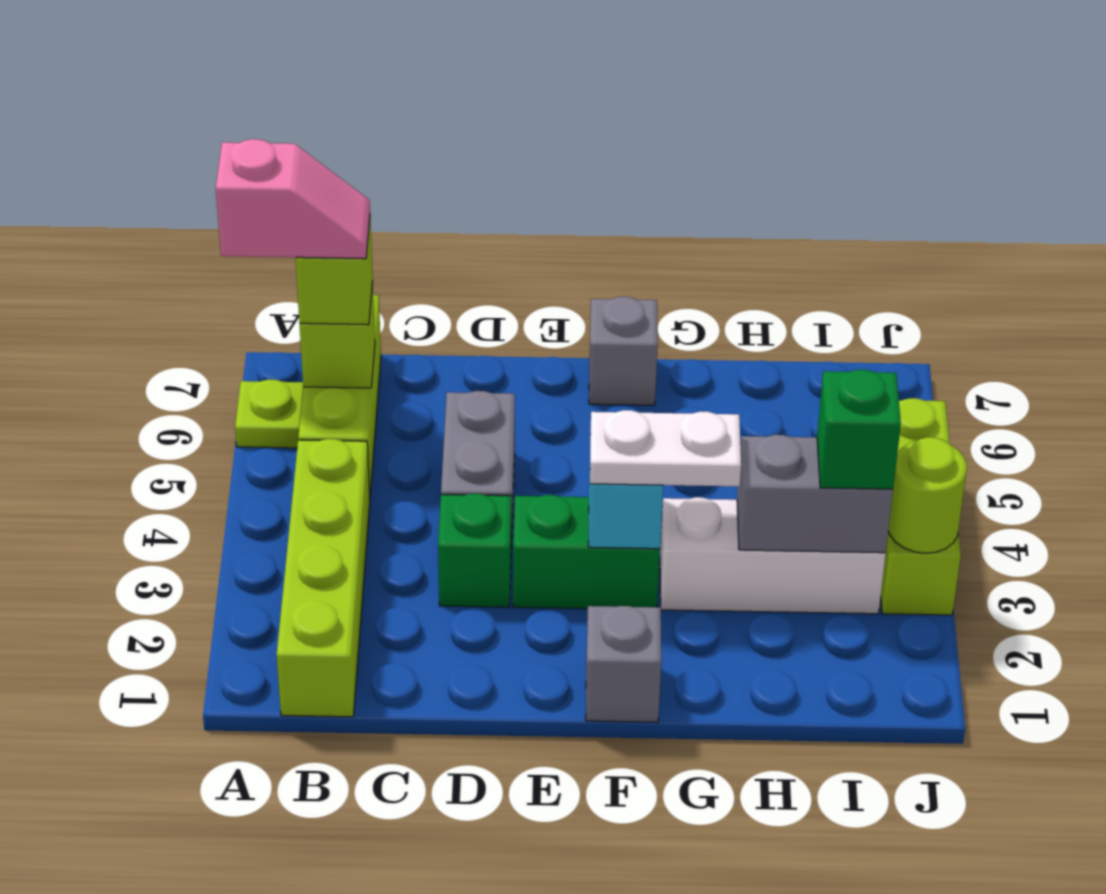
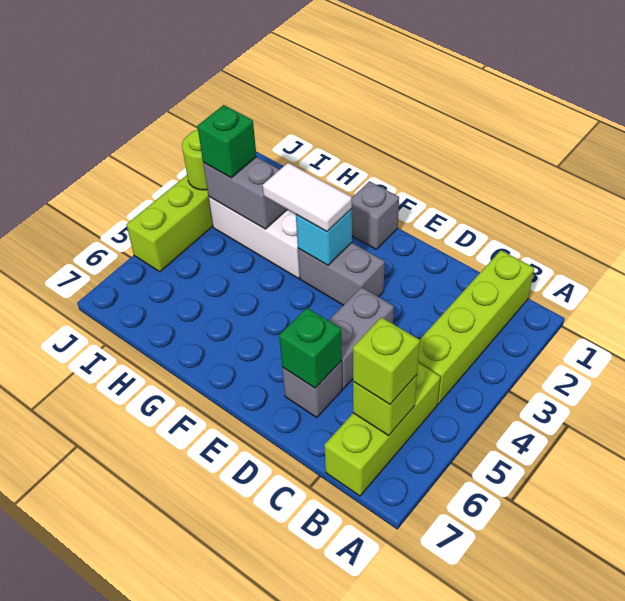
lime 1x1 plate [235,379,303,448] -> none
pink 1x2 slope [216,139,370,259] -> none
green 1x1 brick [438,494,511,607] -> green 1x1 brick moved to [279,308,342,388]
green 1x2 brick [513,495,660,609] -> grey 1x2 brick [298,243,385,305]
white 1x2 plate [590,410,741,486] -> white 1x2 tile [263,163,352,232]
grey 1x1 brick [589,297,658,405] -> grey 1x1 brick moved to [282,361,342,418]

